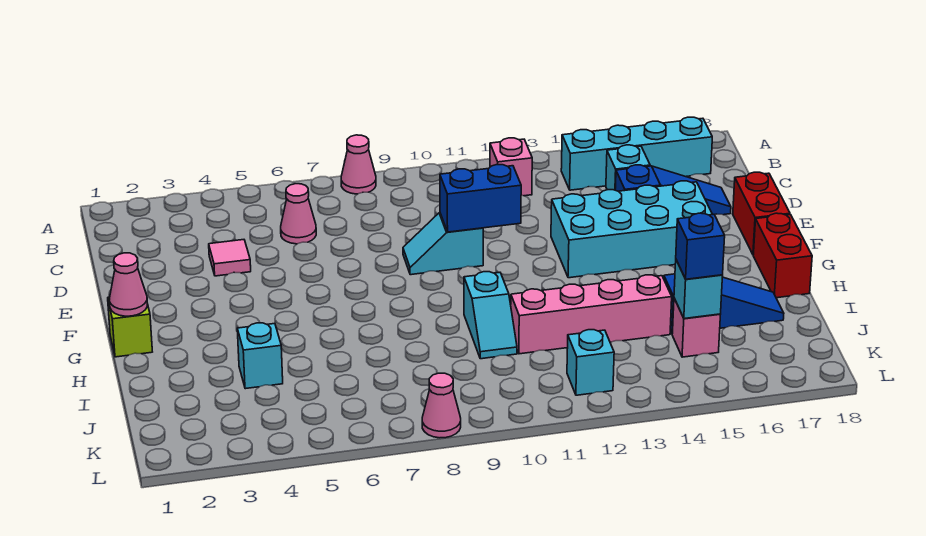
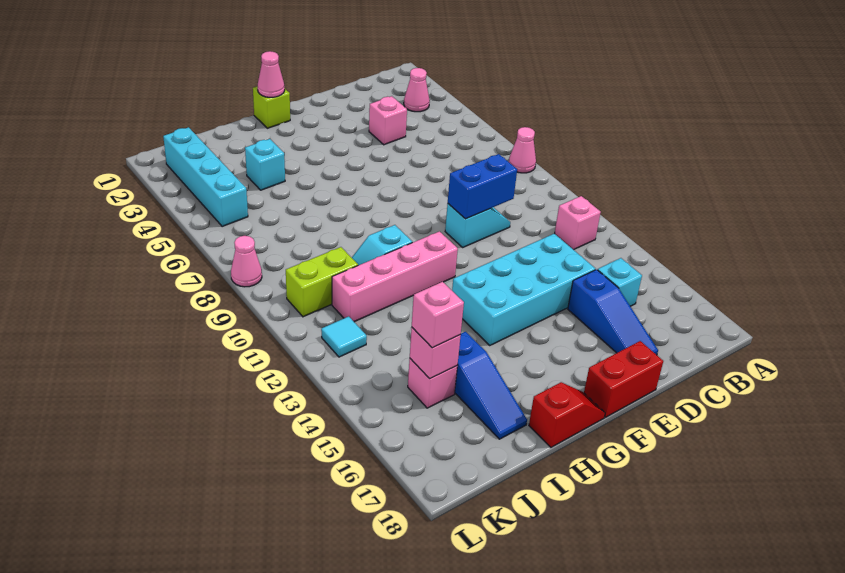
cyan 1x4 brick [561,117,712,190] -> cyan 1x4 brick moved to [163,127,248,226]
pink 1x1 cone [281,184,316,244] -> pink 1x1 cone moved to [404,68,430,112]
pink 1x1 tile [209,240,251,276] -> pink 1x1 brick [369,96,407,145]
cyan 1x2 slope [403,213,483,275] -> cyan 1x2 slope turned to [445,204,510,247]
blue 1x2 brick [440,165,521,232] -> blue 1x2 brick turned to [448,154,517,219]
cyan 2x4 brick [551,181,713,278] -> cyan 2x4 brick turned to [452,234,595,346]
red 1x2 brick [753,213,812,298] -> red 1x2 slope [529,382,605,447]
pink 1x4 brick [511,275,672,354] -> pink 1x4 brick turned to [332,231,458,322]
none -> lime 1x2 brick [286,247,358,317]
cyan 1x1 brick [674,260,723,319] -> pink 1x1 brick [410,327,461,379]
blue 1x1 brick [676,213,725,279] -> pink 1x1 brick [412,282,464,348]
cyan 1x1 brick [567,330,614,395] -> cyan 1x1 tile [321,316,367,357]

